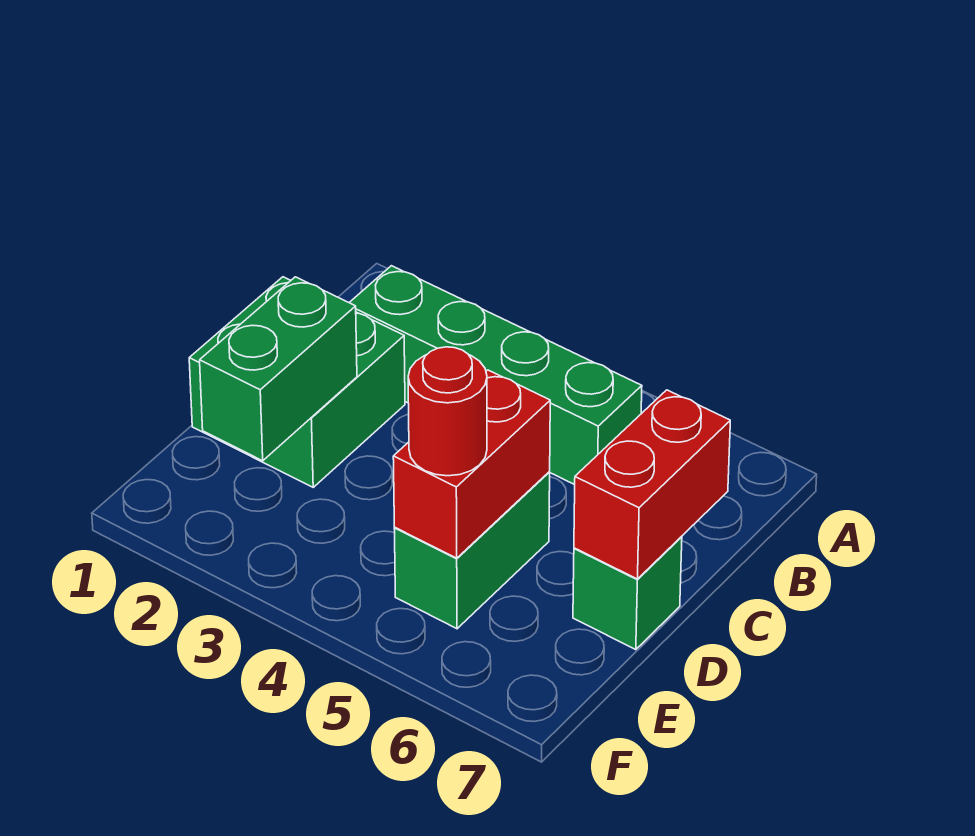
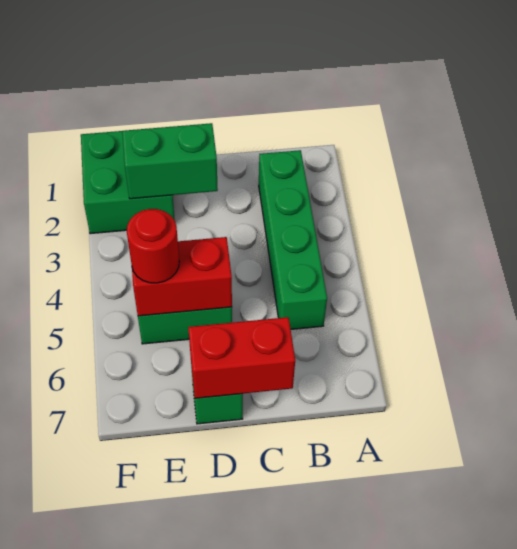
green 2x2 brick [189,277,405,487] -> green 2x2 brick moved to [81,131,175,234]

